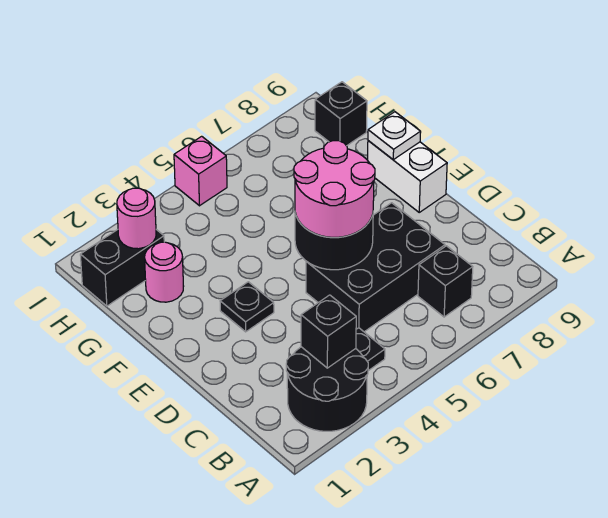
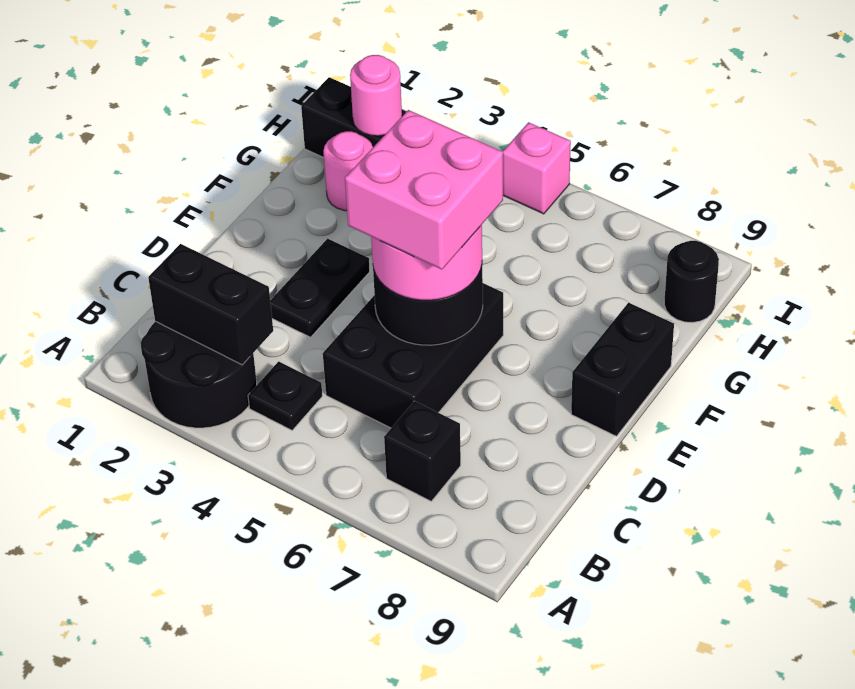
black 1x1 brick [301,295,356,368] -> black 1x2 brick [148,244,273,365]
black 2x3 brick [306,203,445,332] -> black 2x3 brick turned to [323,283,503,428]
none -> pink 2x2 brick [345,110,503,269]
black 1x1 plate [220,282,274,332] -> black 1x2 plate [270,239,370,337]
white 1x2 brick [368,141,447,212] -> black 1x2 brick [571,303,674,436]
white 1x1 plate [368,112,421,160] -> none
black 1x1 brick [315,82,367,146] -> black 1x1 round brick [664,241,719,323]

